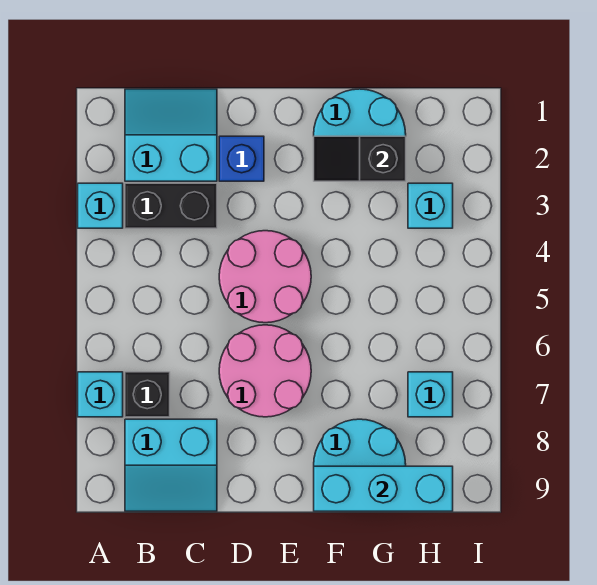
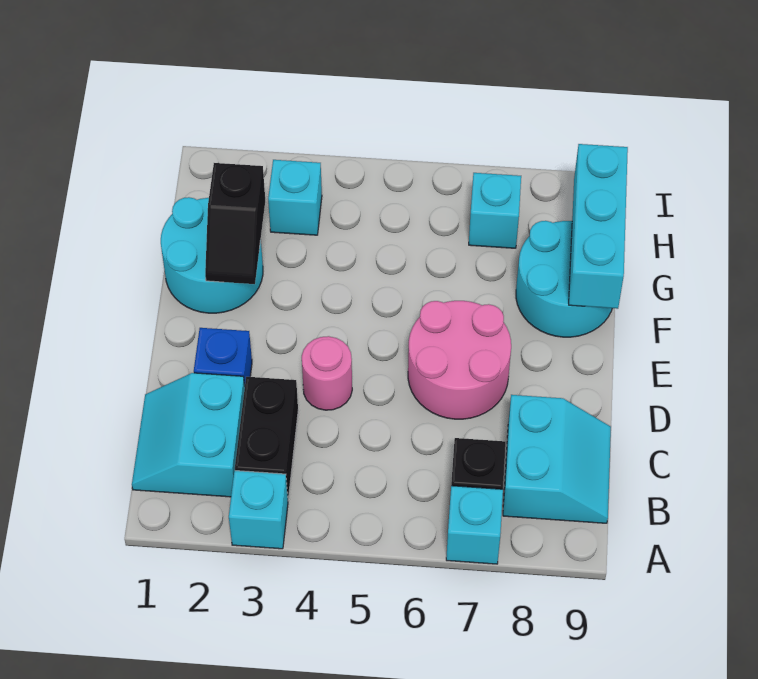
pink 2x2 round brick [219,231,311,323] -> pink 1x1 round brick [302,336,352,410]

